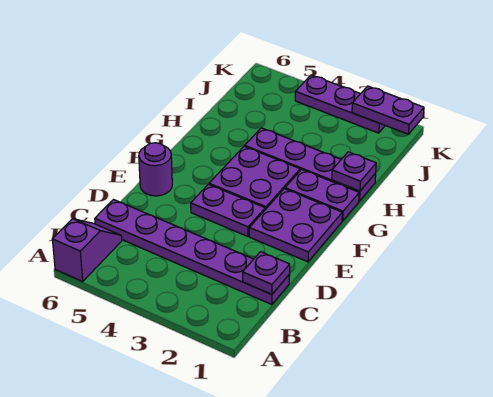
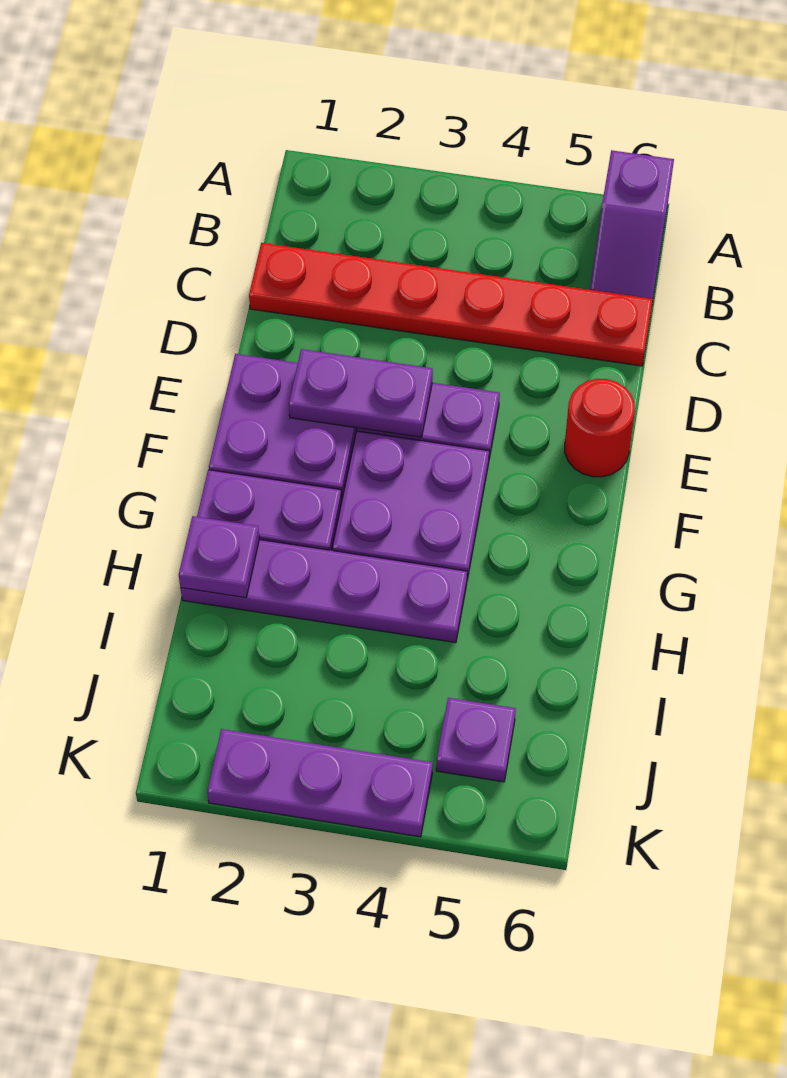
purple 1x6 plate [95,200,290,305] -> red 1x6 plate [249,243,653,366]
purple 1x1 plate [243,252,290,294] -> purple 1x1 plate moved to [436,698,516,782]
purple 1x1 round brick [139,143,172,196] -> red 1x1 round brick [565,379,635,477]
purple 1x2 plate [352,86,424,134] -> purple 1x2 plate moved to [289,349,433,437]

